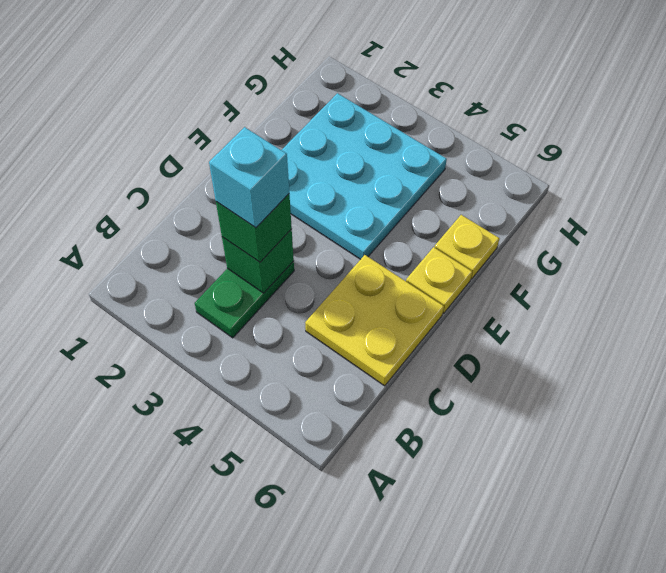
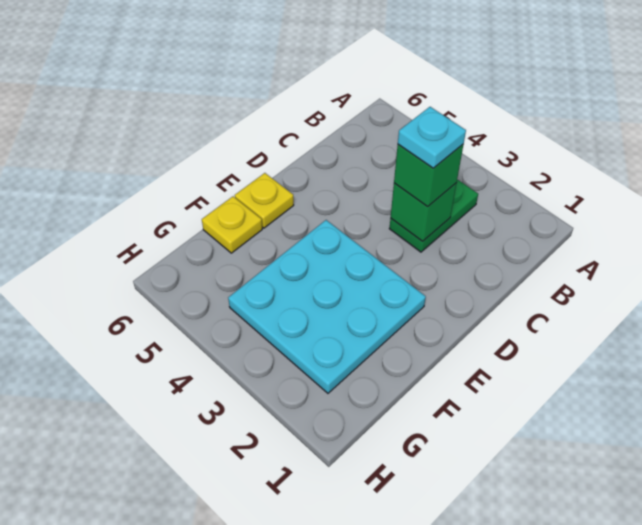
cyan 1x1 brick [209,127,289,228] -> cyan 1x1 plate [398,107,466,168]
yellow 2x2 plate [305,255,444,386] -> none

